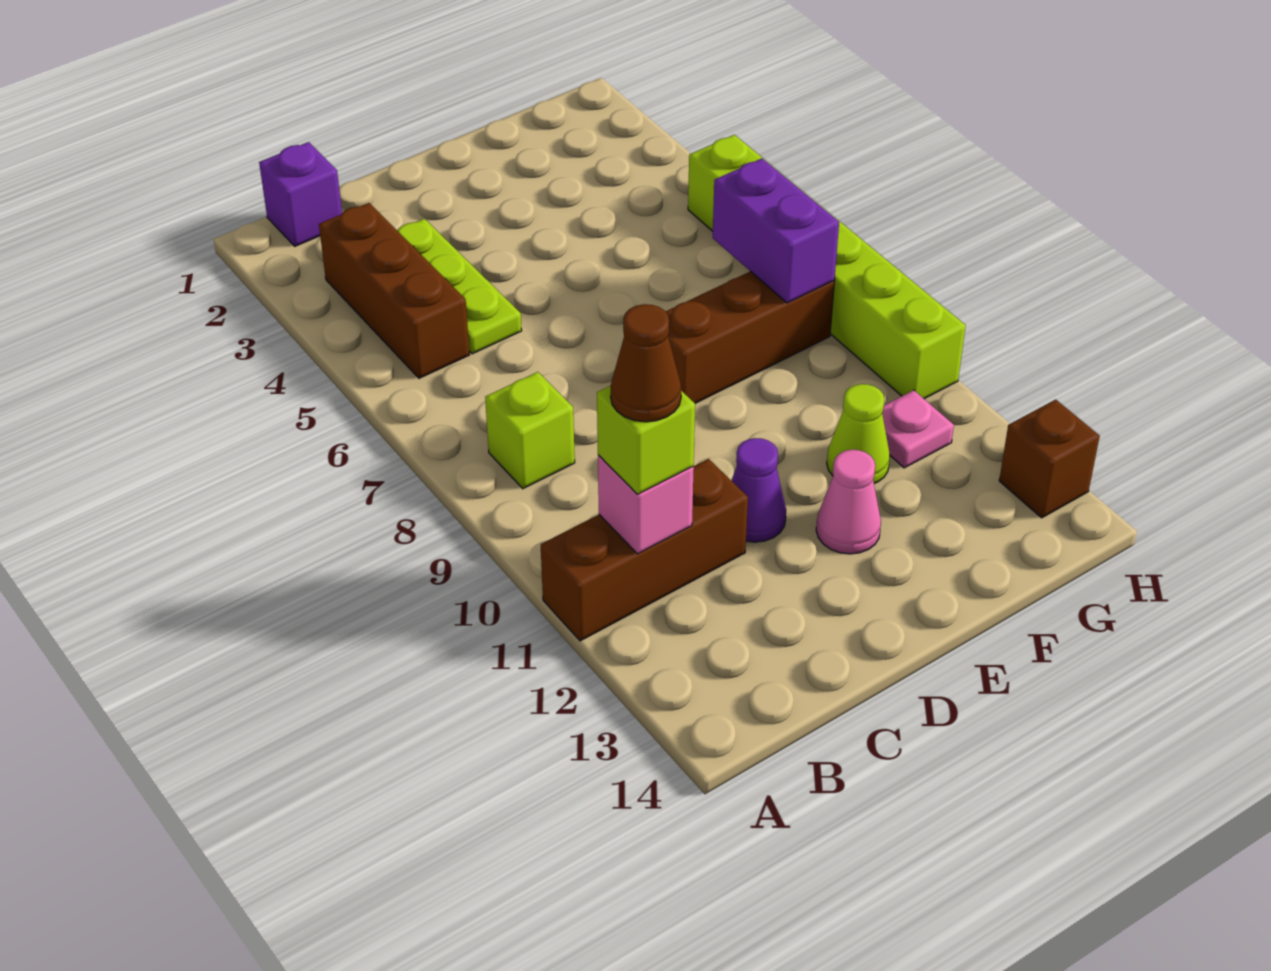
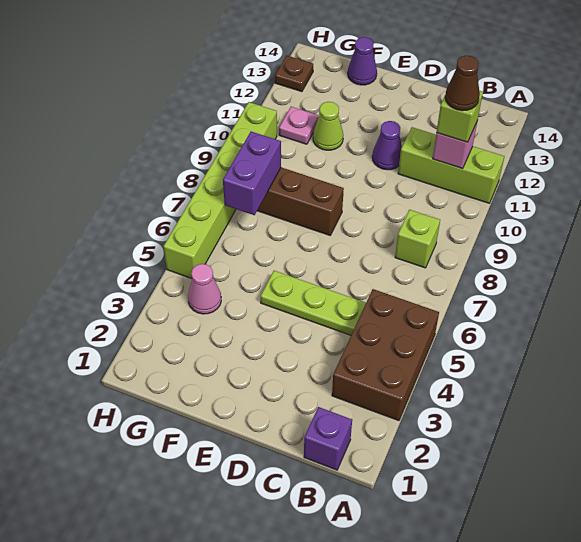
brown 1x3 brick [541,459,748,641] -> lime 1x3 brick [398,127,504,203]
brown 1x3 brick [319,203,469,378] -> brown 2x3 brick [332,289,439,421]
lime 1x3 plate [397,219,522,354] -> lime 1x3 plate turned to [261,271,366,335]
pink 1x1 cone [816,450,881,554] -> pink 1x1 cone moved to [188,264,221,314]
none -> purple 1x1 cone [348,37,377,85]
brown 1x1 brick [999,400,1100,518] -> brown 1x1 plate [275,56,313,92]

